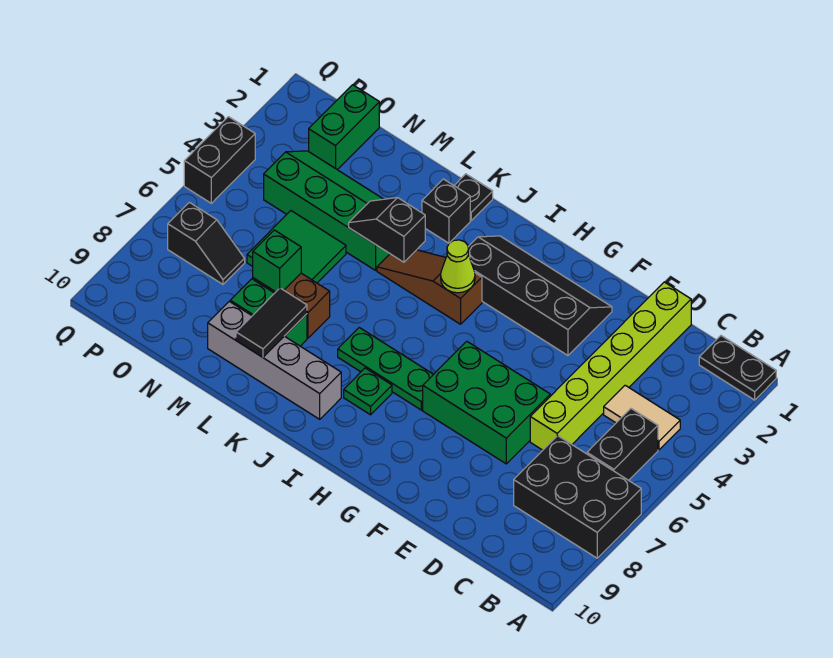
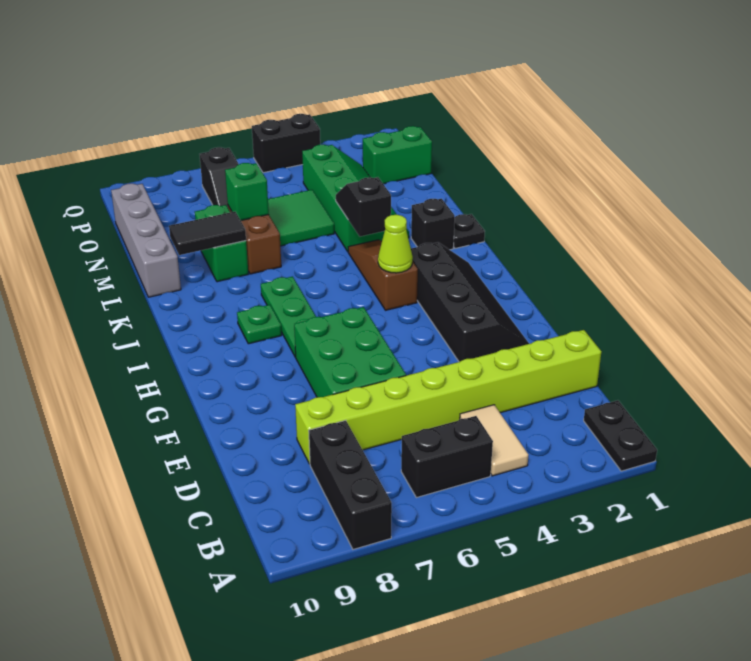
black 2x3 brick [514,436,641,558] -> black 1x3 brick [309,420,392,549]
lime 1x6 brick [530,282,691,450] -> lime 1x8 brick [295,330,601,464]
grey 1x4 brick [208,301,341,419] -> grey 1x4 brick moved to [111,184,181,297]

